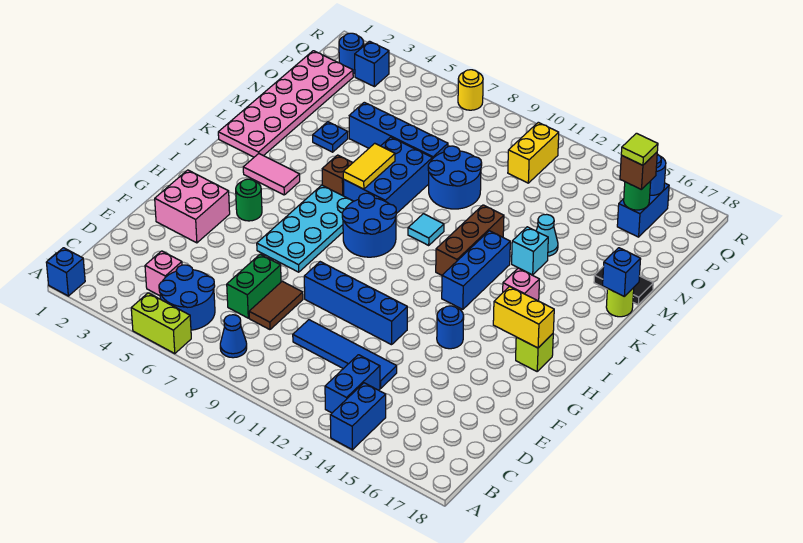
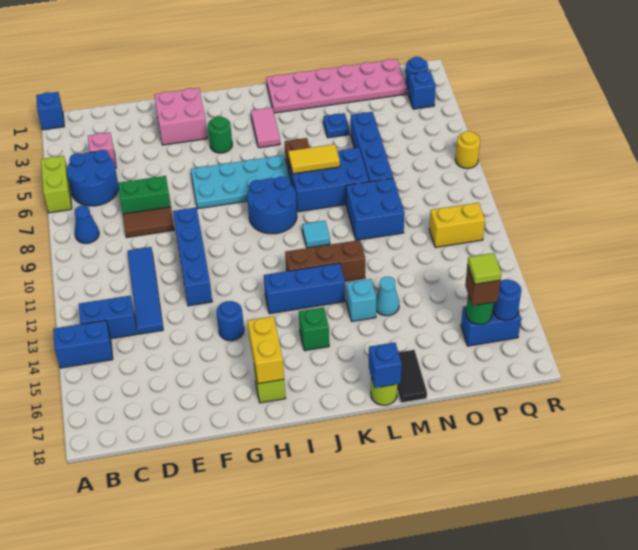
pink 1x1 brick [503,268,540,301] -> green 1x1 brick [299,307,329,351]
blue 2x2 round brick [428,146,482,209] -> blue 2x2 brick [346,178,405,240]

